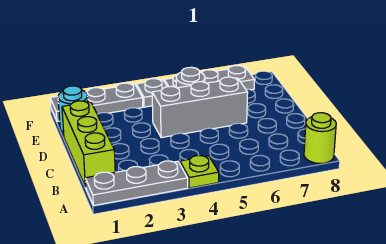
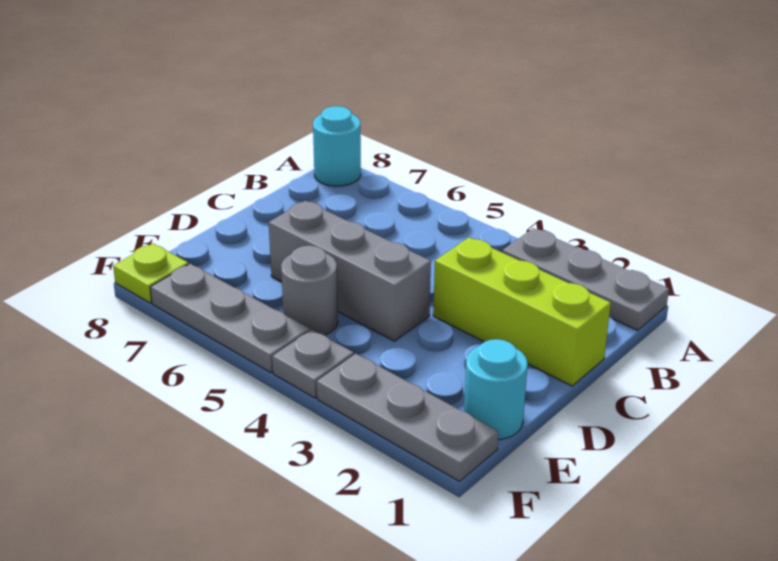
lime 1x1 plate [180,156,219,188] -> lime 1x1 plate moved to [113,243,188,303]
lime 1x1 round brick [304,113,336,164] -> cyan 1x1 round brick [313,106,361,186]
lime 1x3 brick [62,101,115,187] -> lime 1x3 brick turned to [433,238,611,386]

